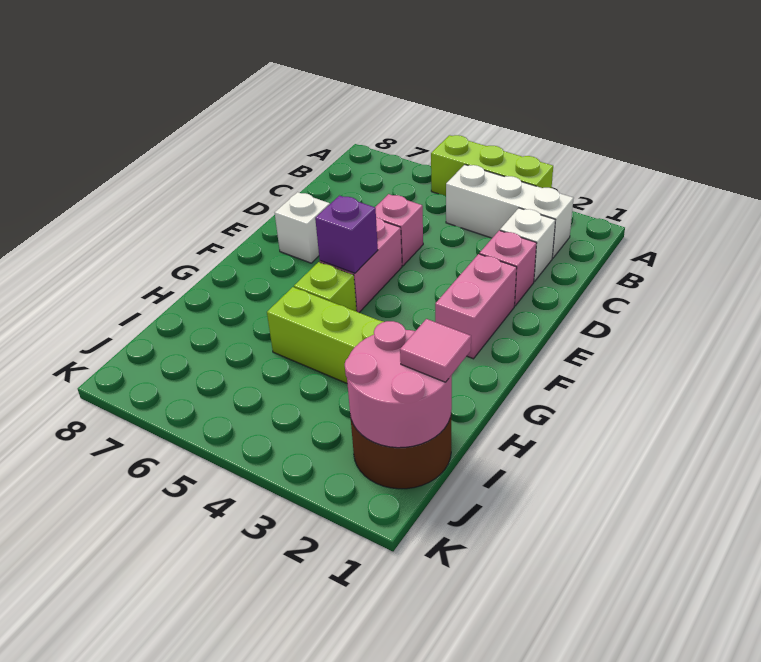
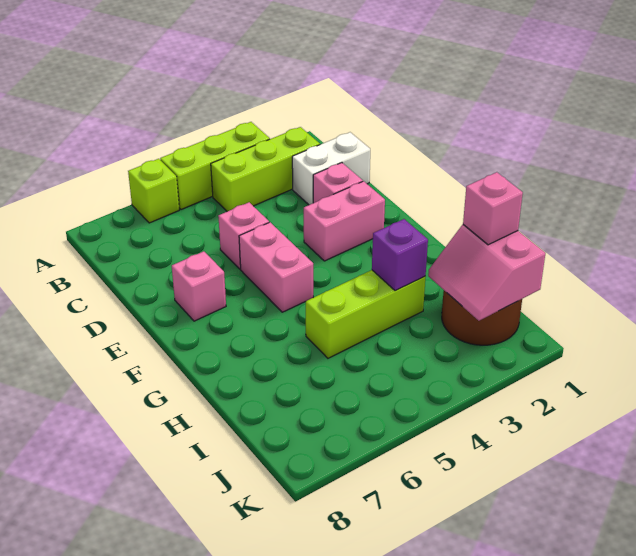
white 1x3 brick [446,165,574,258] -> lime 1x3 brick [211,127,320,211]
white 1x1 brick [500,208,555,282] -> white 1x2 brick [292,132,370,205]
pink 1x2 brick [435,254,517,359] -> pink 1x2 brick turned to [304,181,385,261]
white 1x1 brick [275,192,330,263] -> pink 1x1 brick [172,251,226,321]
purple 1x1 brick [315,196,378,273] -> purple 1x1 brick moved to [372,219,428,291]
lime 1x1 brick [294,262,357,312] -> lime 1x1 brick moved to [128,159,179,223]
pink 2x2 round brick [345,321,452,448] -> pink 2x2 slope [428,225,545,321]
pink 1x1 tile [400,319,471,382] -> pink 1x1 brick [463,172,523,245]

